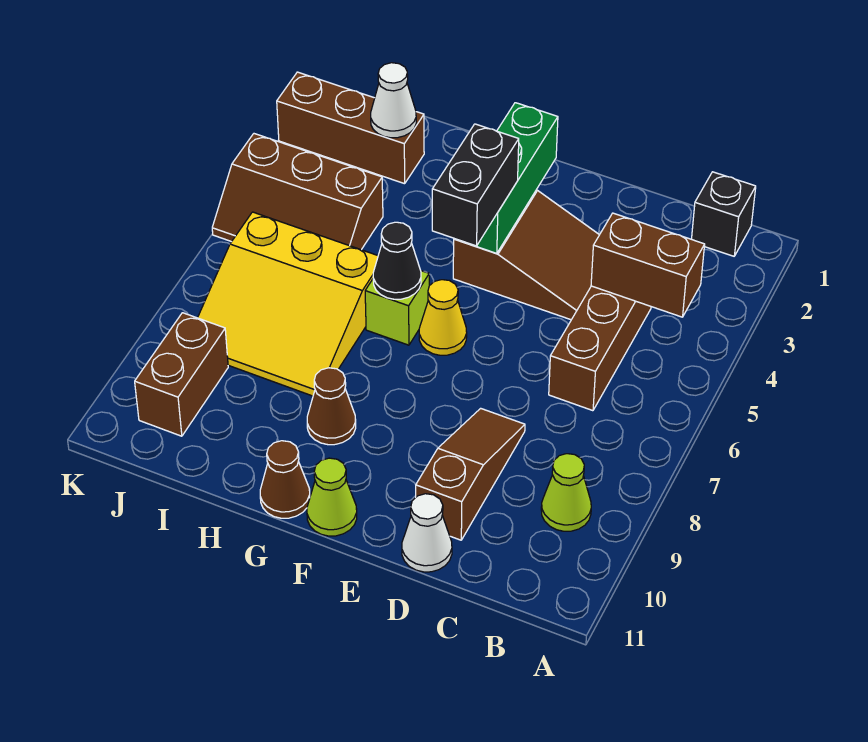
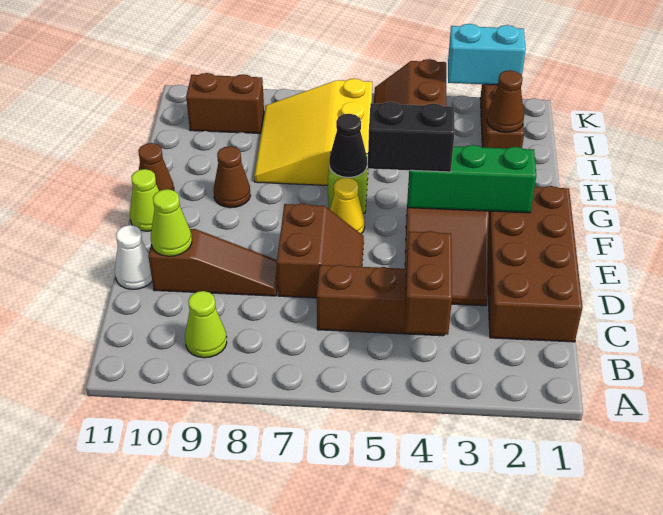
black 1x1 brick [692,172,756,256] -> none
none -> brown 2x4 brick [488,186,583,342]
none -> brown 2x2 slope [277,204,364,298]
none -> lime 1x1 cone [151,189,192,256]
white 1x1 cone [371,63,416,138] -> brown 1x1 cone [487,70,524,132]
none -> cyan 1x2 brick [448,24,526,85]

